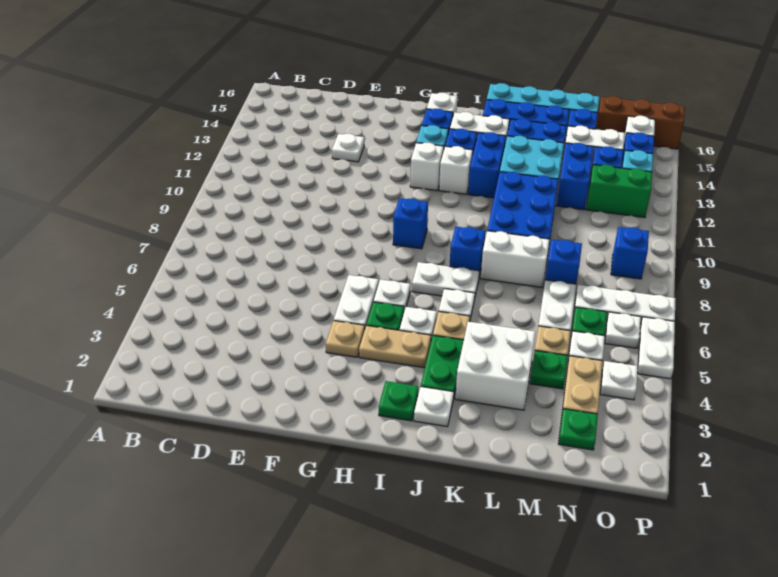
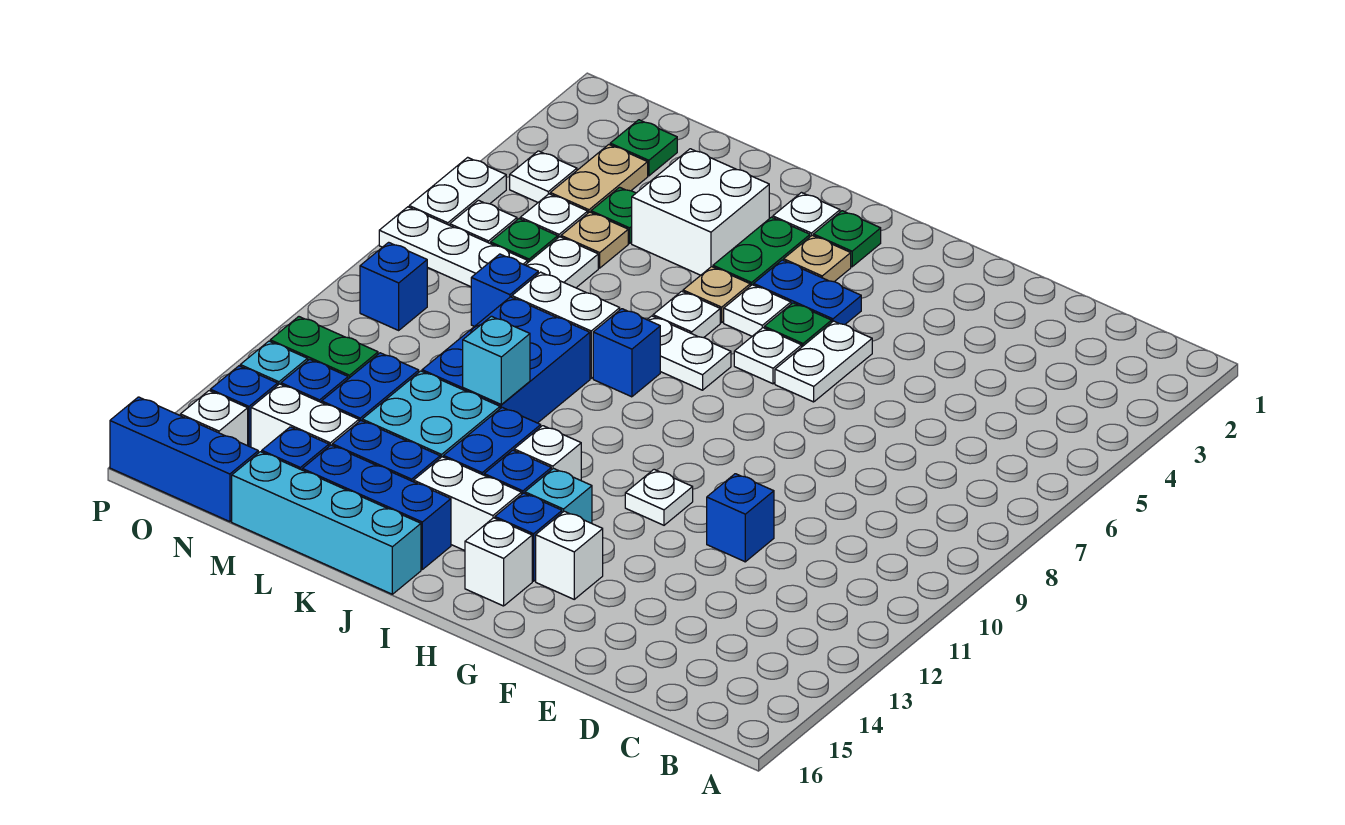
white 1x1 plate [332,134,364,162] -> white 1x1 plate moved to [625,469,693,525]
tan 1x1 plate [326,321,365,357] -> tan 1x1 plate moved to [784,235,851,282]
tan 1x2 plate [359,326,431,368] -> blue 1x2 plate [754,260,861,325]
blue 1x1 brick [393,198,428,249] -> blue 1x1 brick moved to [707,474,774,562]
white 1x1 brick [410,143,444,191] -> white 1x1 brick moved to [536,511,603,599]
none -> cyan 1x1 brick [463,316,530,404]
brown 1x3 brick [596,96,685,149] -> blue 1x3 brick [110,397,258,522]

